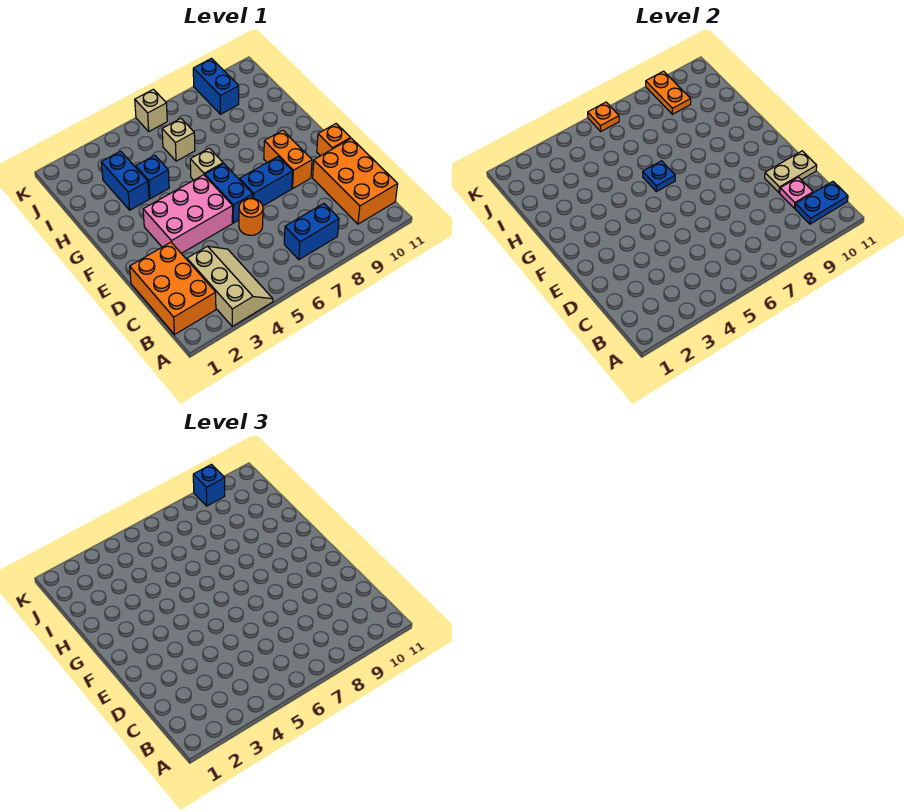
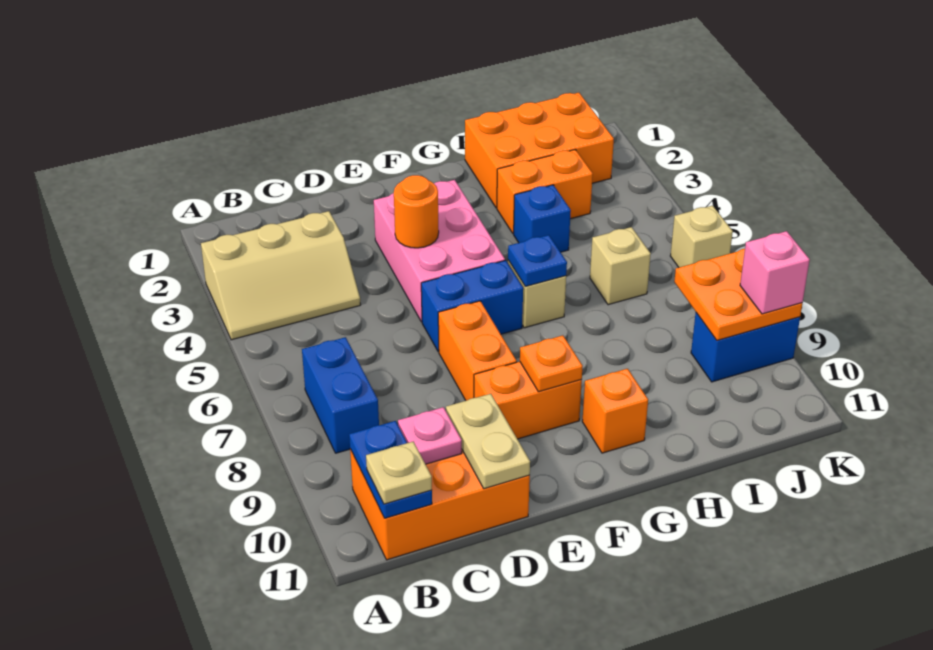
orange 2x3 brick [130,242,216,335] -> orange 2x3 brick moved to [465,93,614,208]
none -> tan 1x1 plate [366,442,432,504]
orange 1x1 round brick [239,198,263,235] -> orange 1x1 round brick moved to [394,175,439,248]
blue 1x2 brick [240,157,293,206] -> orange 1x2 brick [438,301,517,401]
orange 1x1 brick [317,124,351,156] -> orange 1x1 brick moved to [582,369,648,453]
blue 1x2 brick [101,151,149,210] -> orange 1x2 brick [497,150,593,234]
orange 1x2 plate [646,71,691,114] -> orange 2x2 plate [674,249,802,340]
orange 1x1 plate [588,102,619,131] -> orange 1x1 plate moved to [520,335,583,392]
blue 1x1 brick [193,464,225,506] -> pink 1x1 brick [740,231,810,314]

